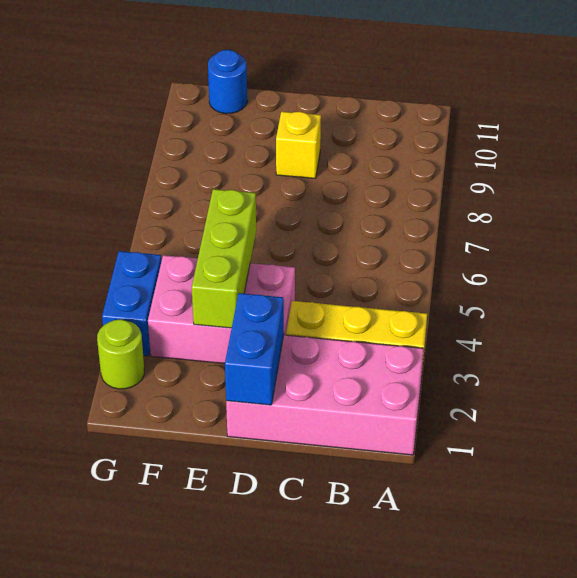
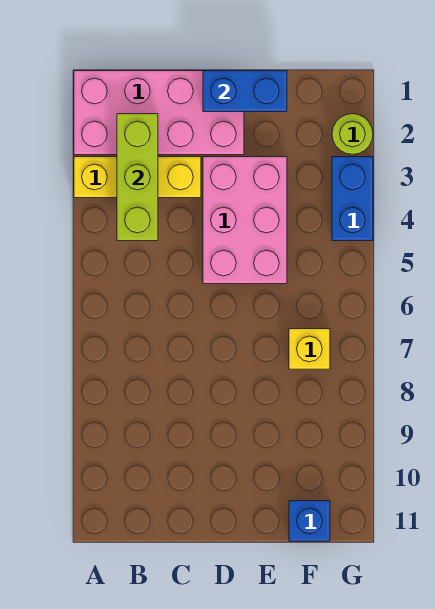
blue 1x2 brick [225,293,284,405] -> blue 1x2 brick turned to [203,71,287,112]
pink 2x3 brick [148,255,295,364] -> pink 2x3 brick turned to [203,157,287,284]
yellow 1x1 brick [276,112,321,178] -> yellow 1x1 brick moved to [289,329,330,369]
lime 1x3 brick [192,189,256,328] -> lime 1x3 brick moved to [117,114,158,241]
blue 1x1 round brick [208,50,247,114] -> blue 1x1 brick [289,501,330,541]

